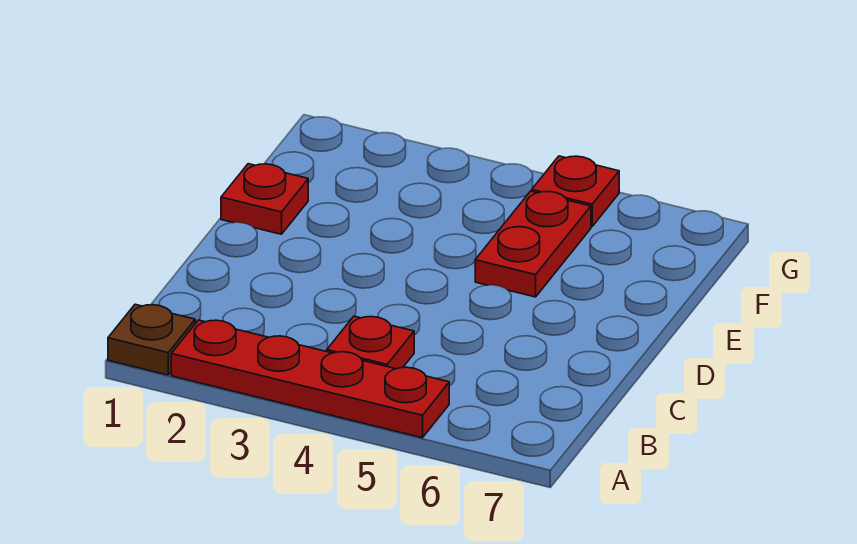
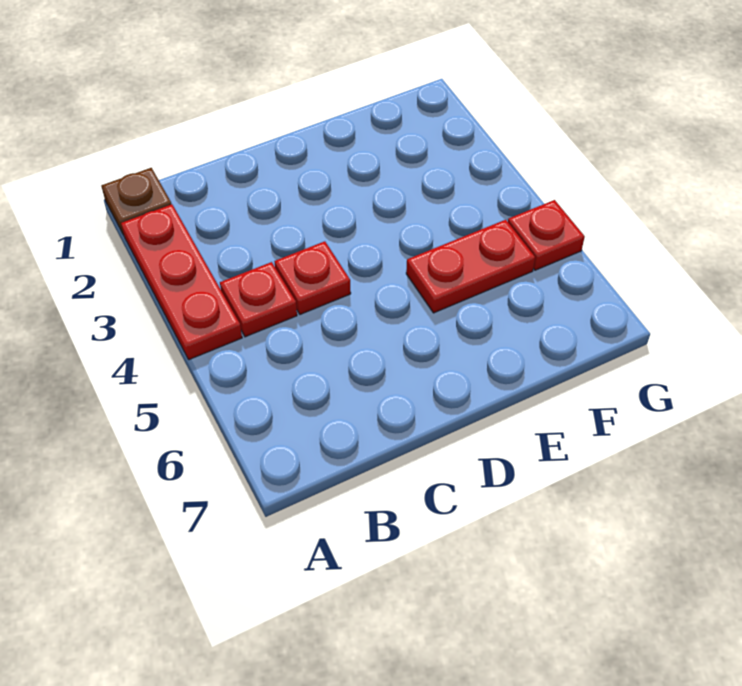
red 1x4 plate [171,320,449,438] -> red 1x3 plate [121,204,242,360]
red 1x1 plate [221,164,308,234] -> red 1x1 plate moved to [274,241,351,314]

